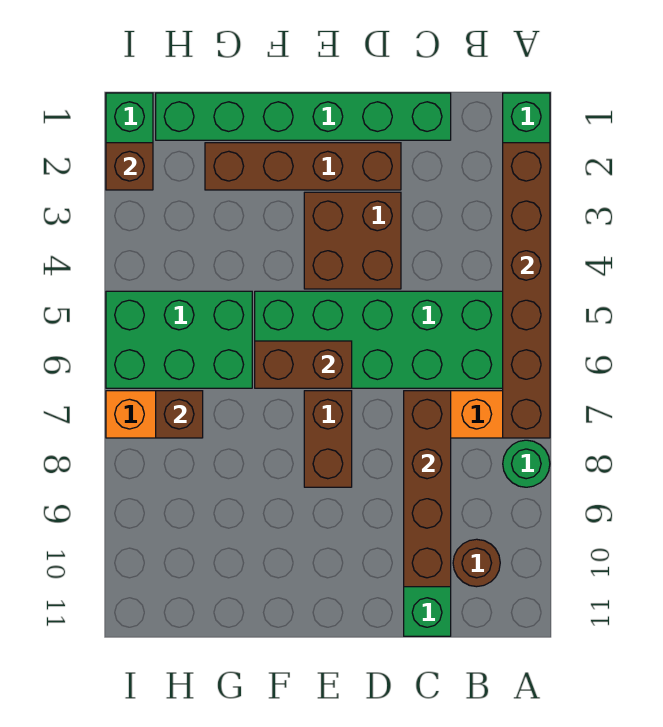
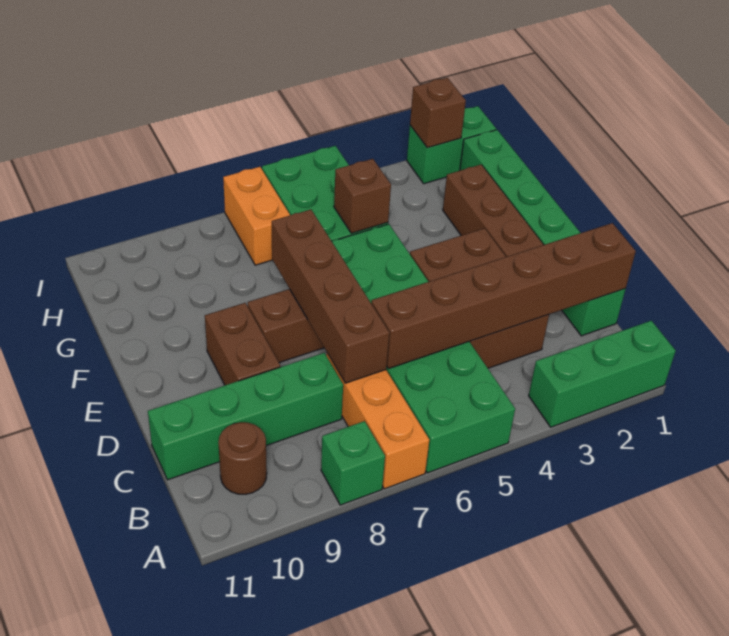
brown 1x6 brick [503,143,550,438] -> brown 1x6 brick moved to [371,223,636,369]
green 1x1 round brick [503,440,550,487] -> green 1x1 brick [321,421,385,505]
brown 1x4 brick [404,391,451,587] -> brown 1x4 brick turned to [272,210,389,383]
brown 2x2 brick [304,192,401,289] -> brown 2x3 brick [410,228,549,368]
brown 1x2 brick [255,341,352,388] -> brown 1x2 brick moved to [205,303,280,385]
brown 1x1 brick [156,391,203,438] -> brown 1x1 brick moved to [334,159,391,233]

